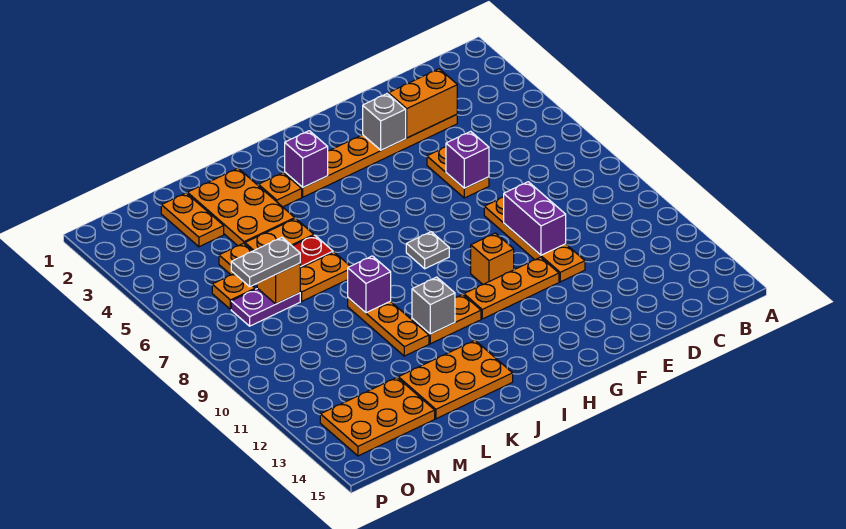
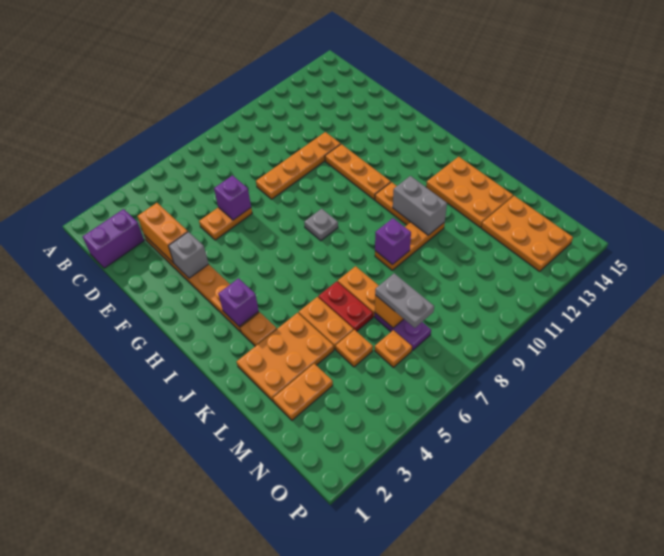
purple 1x2 brick [504,182,566,255] -> purple 1x2 brick moved to [83,209,144,268]
orange 1x1 brick [471,233,514,284] -> none
grey 1x1 brick [412,277,455,334] -> grey 1x2 brick [393,176,447,235]

